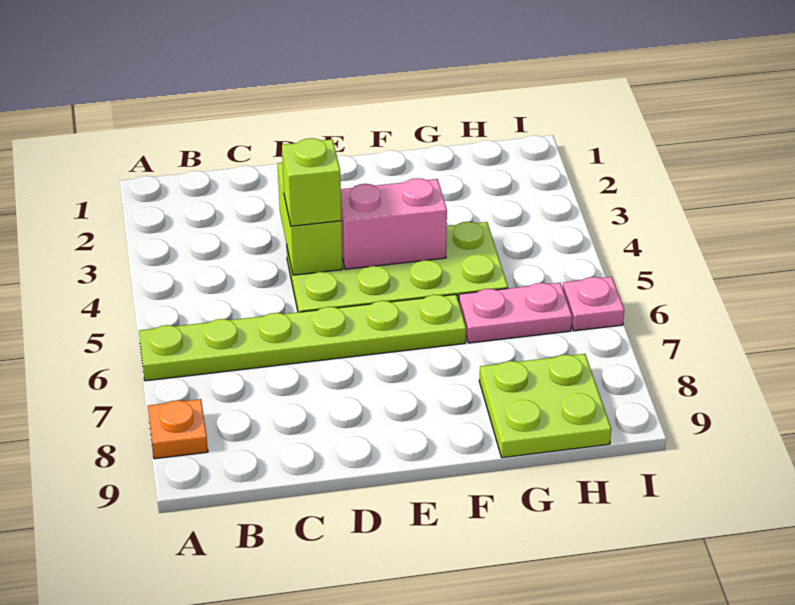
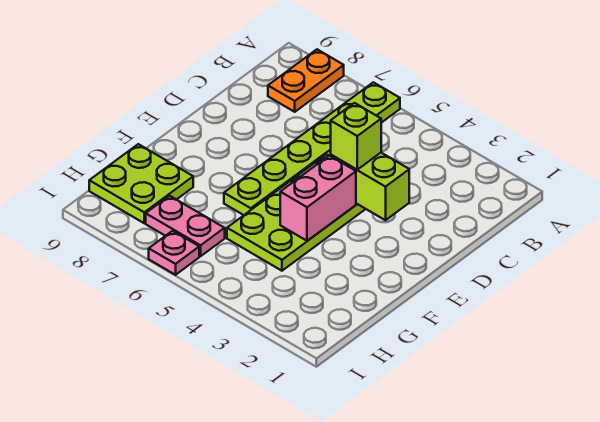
orange 1x1 plate [148,399,208,459] -> orange 1x2 plate [268,49,344,112]
pink 1x2 plate [459,283,572,343] -> pink 1x2 plate turned to [146,196,225,256]

